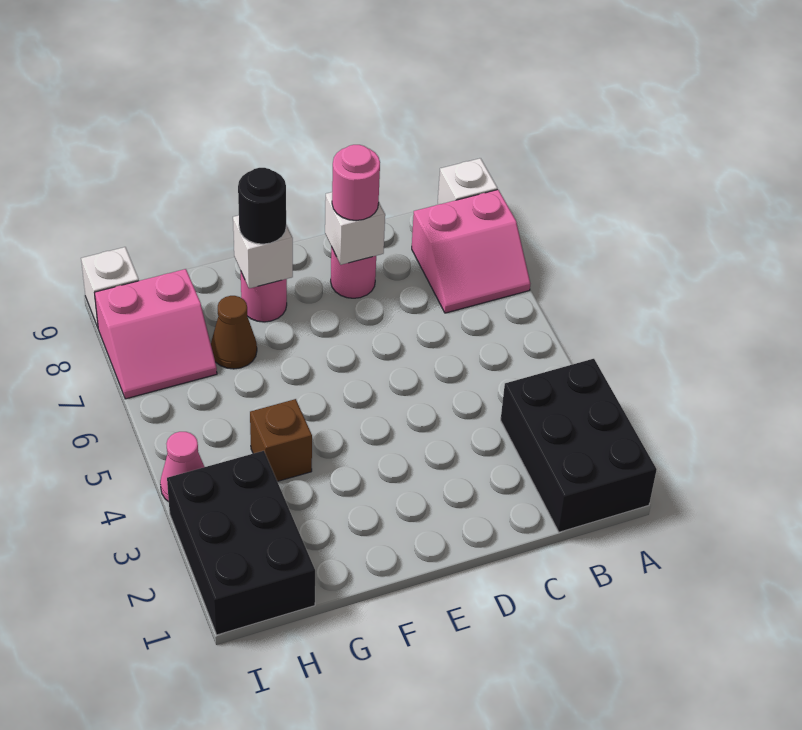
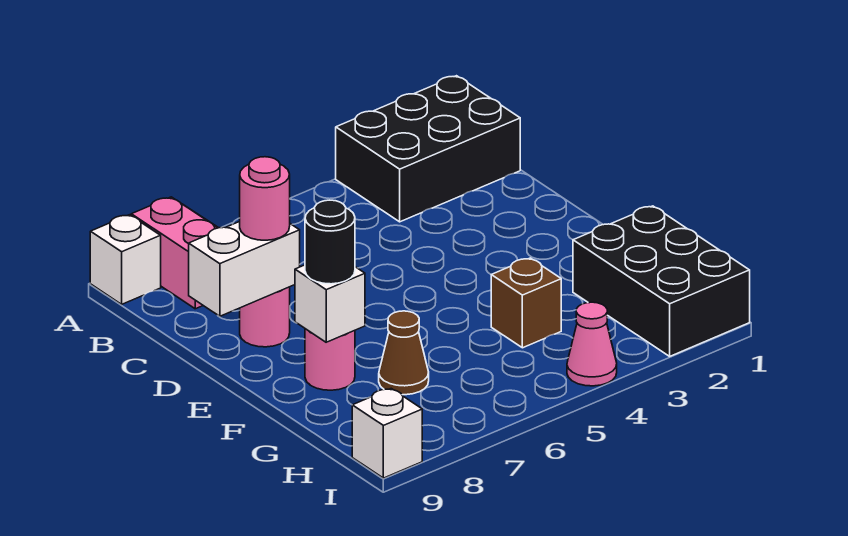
white 1x1 brick [325,192,385,265] -> white 1x2 brick [189,221,300,316]
black 2x3 brick [167,451,315,635] -> black 2x3 brick turned to [573,206,750,356]
pink 2x2 slope [95,269,217,399] -> none

